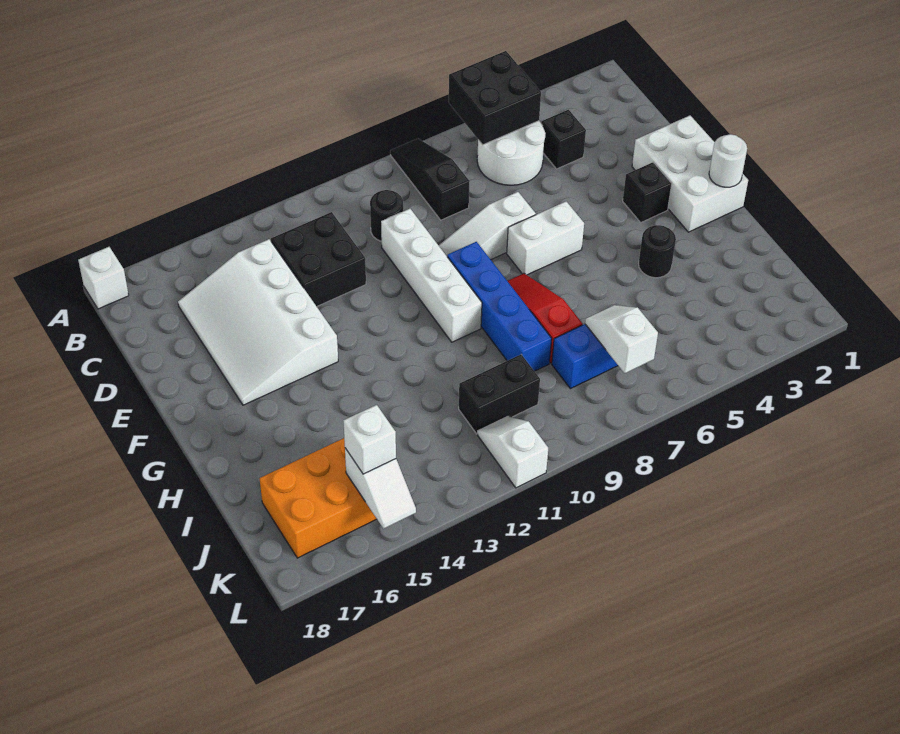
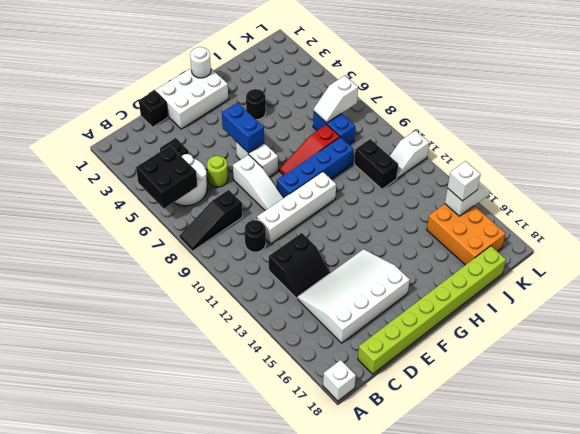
black 2x2 brick [271,212,366,306] -> black 2x2 slope [269,233,330,298]
white 3x4 slope [178,239,338,405] -> white 3x4 slope turned to [298,249,410,343]
none -> lime 1x8 brick [358,246,506,374]
none -> lime 1x1 round brick [207,156,228,187]
black 1x1 brick [623,162,672,222] -> black 1x1 brick moved to [139,91,168,127]
none -> blue 1x2 brick [222,103,264,153]

